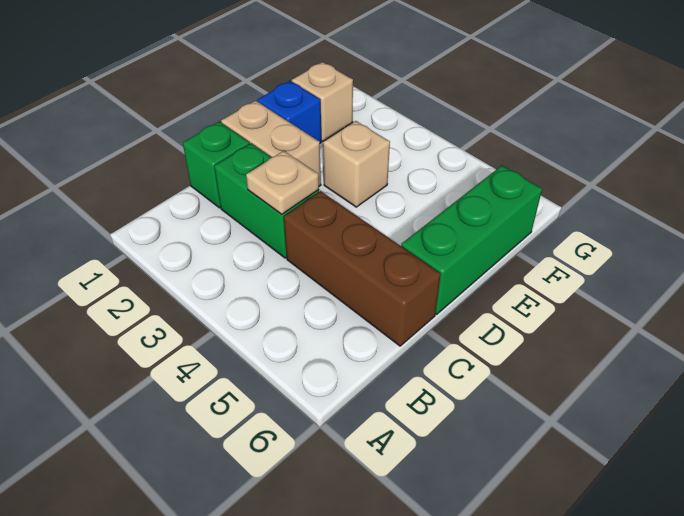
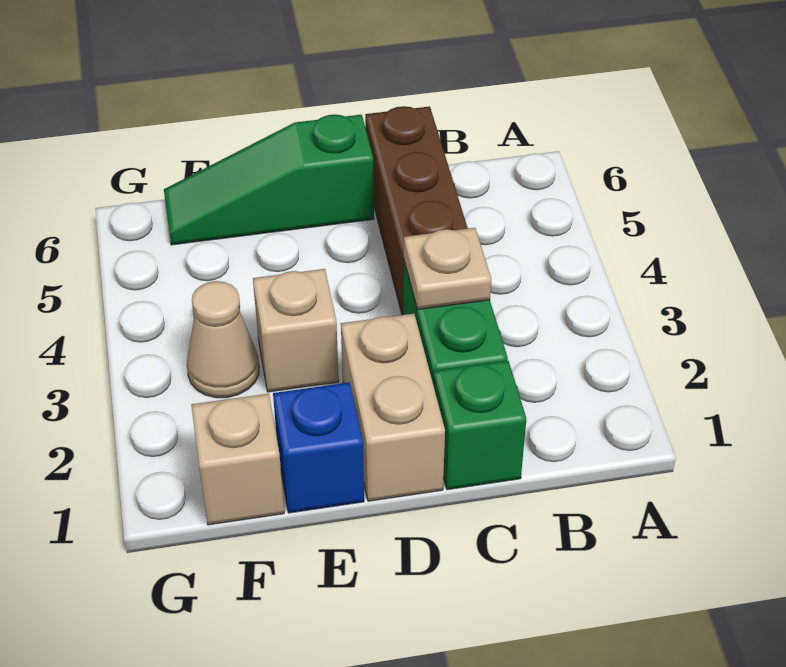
green 1x3 brick [401,166,542,314] -> green 1x3 slope [164,114,374,245]
none -> tan 1x1 cone [187,281,259,398]

